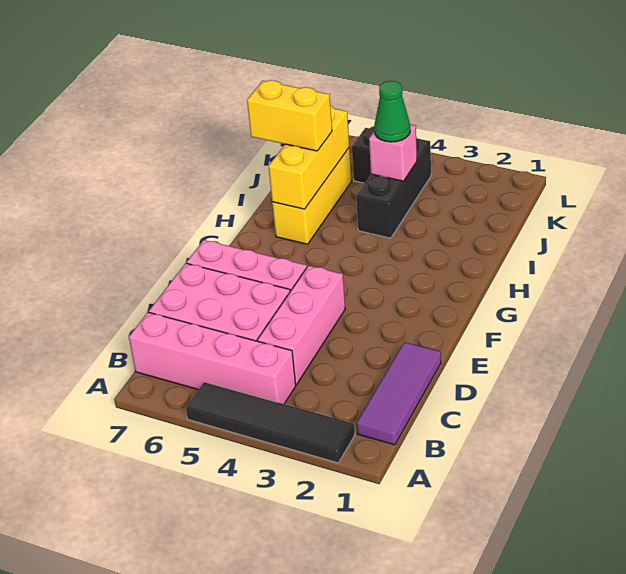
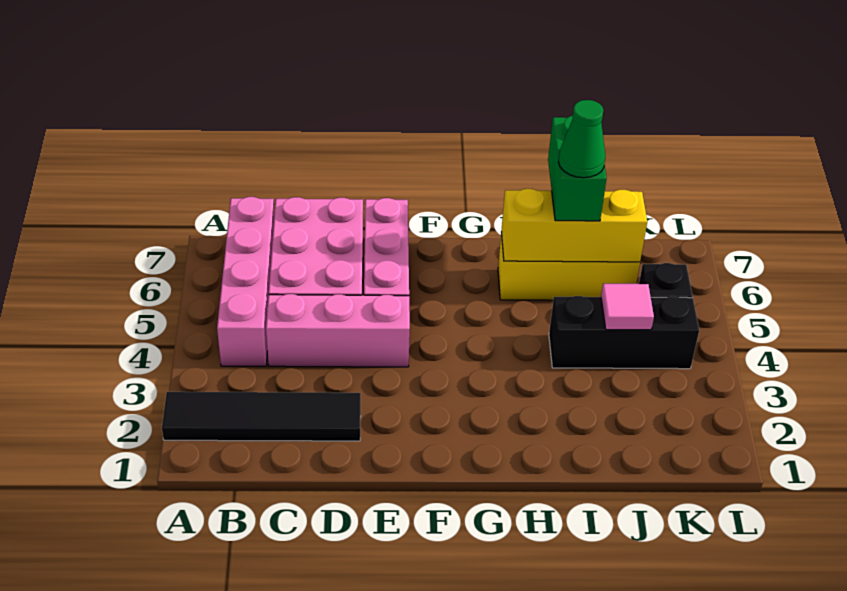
black 1x4 tile [186,382,355,463] -> black 1x4 tile turned to [162,392,361,441]
purple 1x3 tile [357,342,441,445] -> none
yellow 1x2 brick [247,80,332,151] -> green 1x2 brick [548,116,607,221]
pink 1x1 brick [369,124,417,181] -> pink 1x1 tile [601,284,654,330]
green 1x1 cone [374,81,410,142] -> green 1x1 cone moved to [558,100,605,178]

